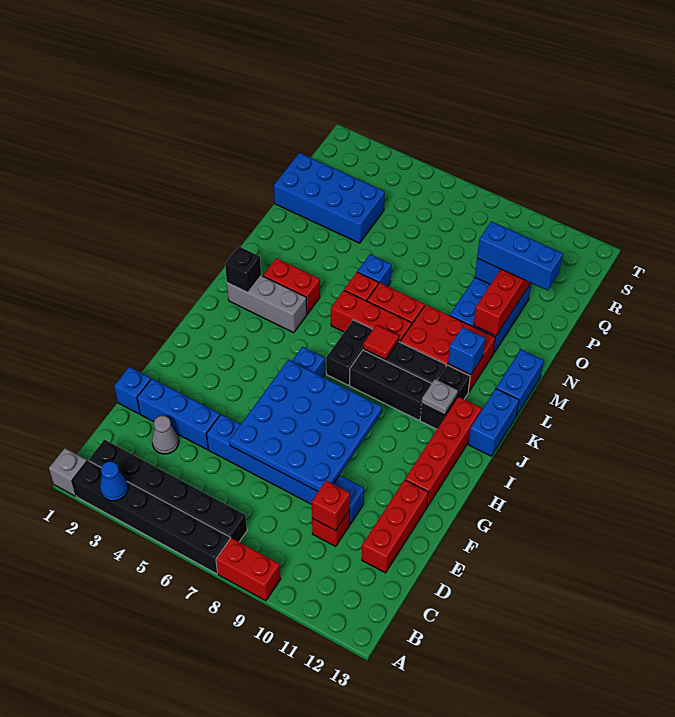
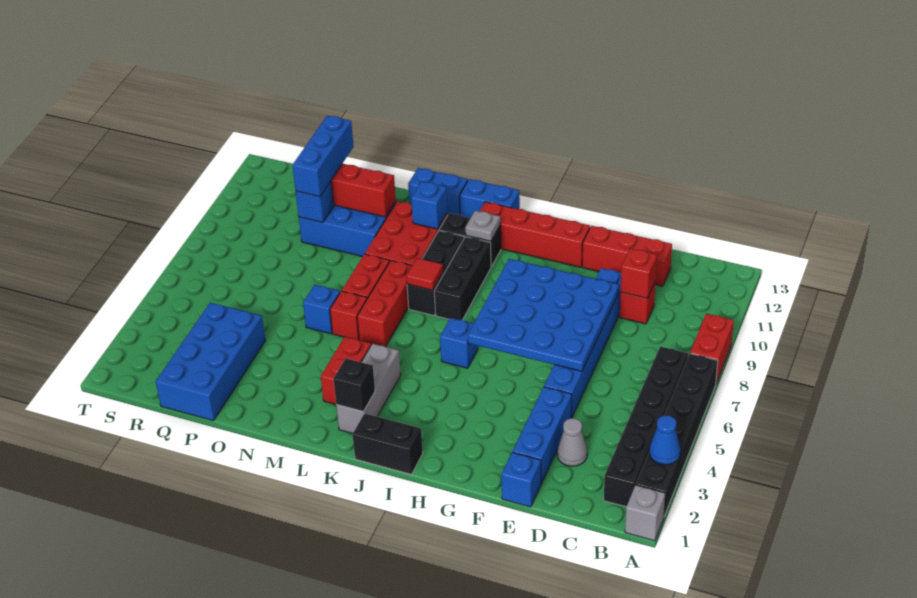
black 1x2 brick [326,320,373,385] -> black 1x2 brick moved to [353,413,423,475]

